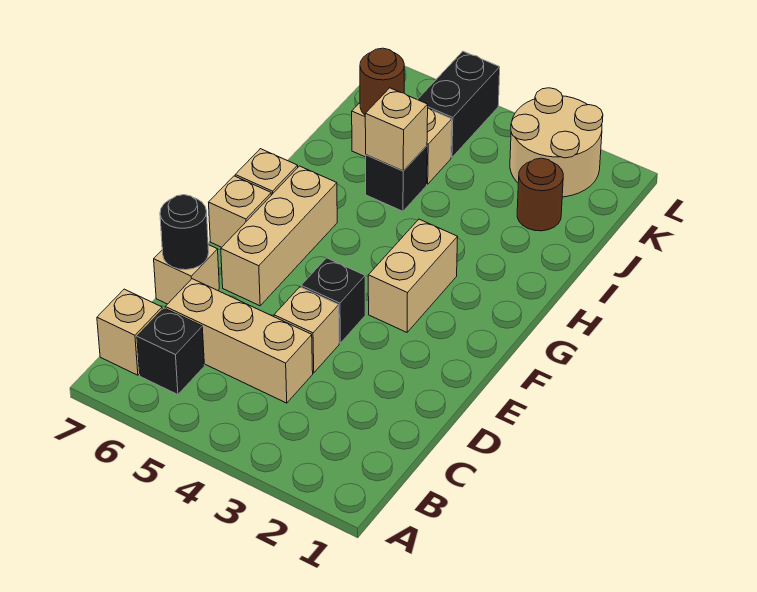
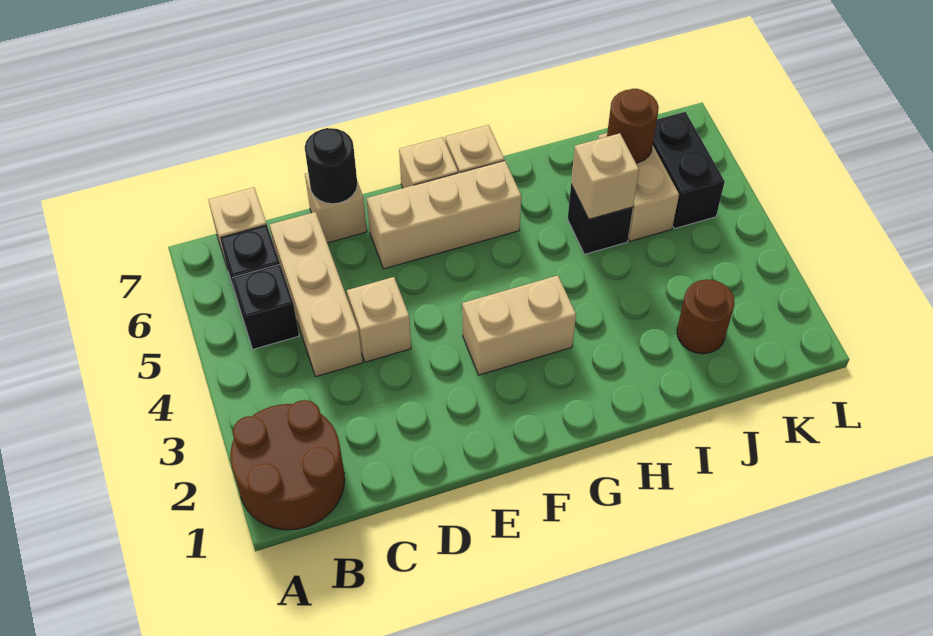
none -> brown 2x2 round brick [230,400,345,530]
black 1x1 brick [301,258,365,343] -> black 1x1 brick moved to [233,265,299,349]
tan 2x2 round brick [510,88,603,197] -> none
black 1x2 brick [417,51,500,157] -> black 1x2 brick turned to [653,112,725,229]

